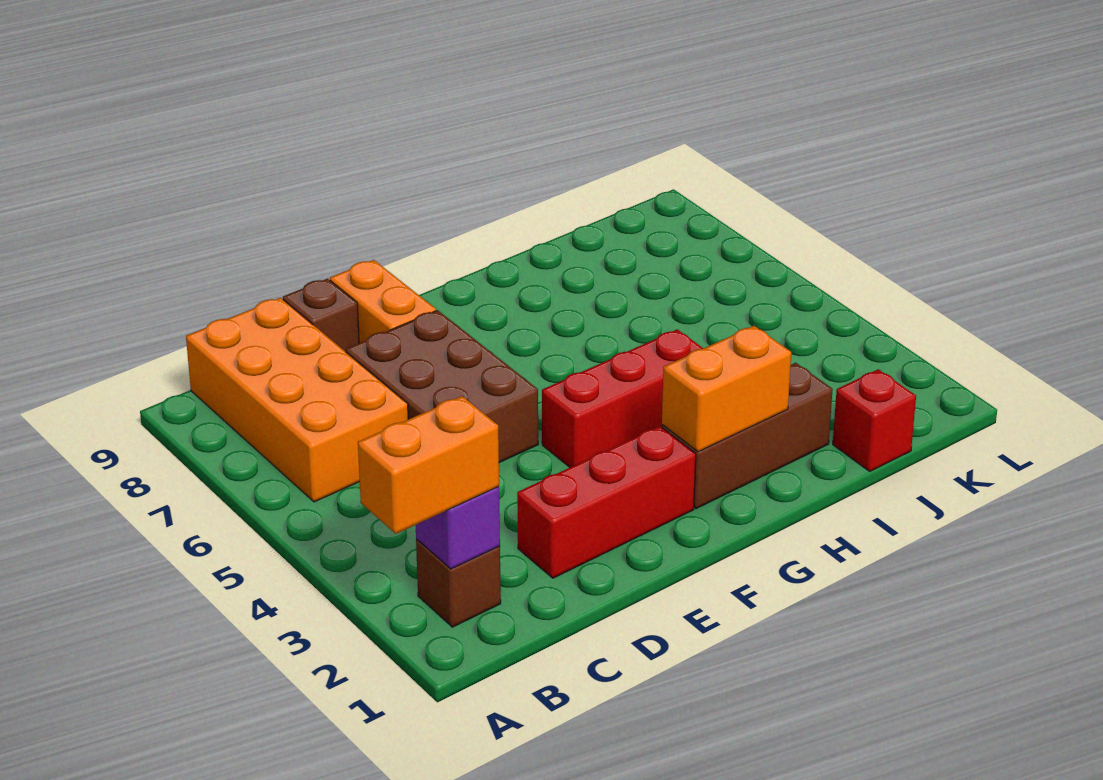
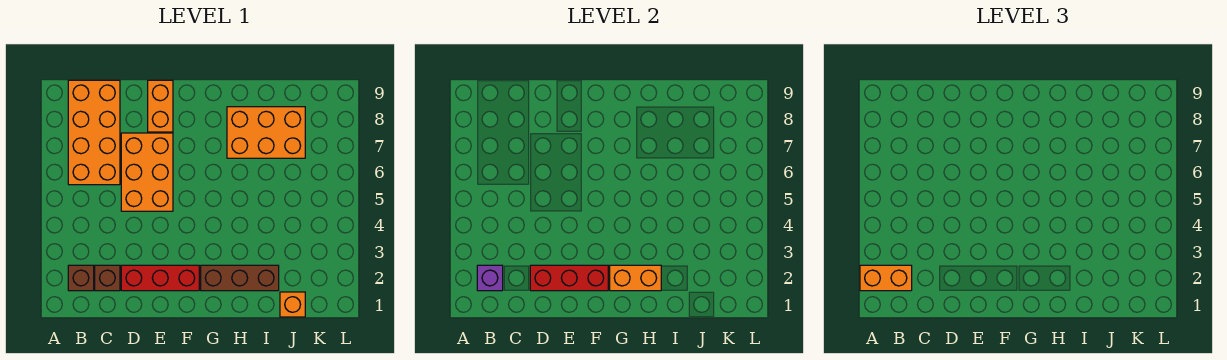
brown 2x3 brick [346,310,538,463] -> orange 2x3 brick [121,133,173,211]
brown 1x1 brick [283,279,359,352] -> brown 1x1 brick moved to [95,265,120,291]
red 1x3 brick [542,329,703,467] -> red 1x3 brick moved to [530,265,608,291]
none -> orange 2x3 brick [227,107,305,158]
red 1x1 brick [833,369,916,471] -> orange 1x1 brick [280,292,305,317]

